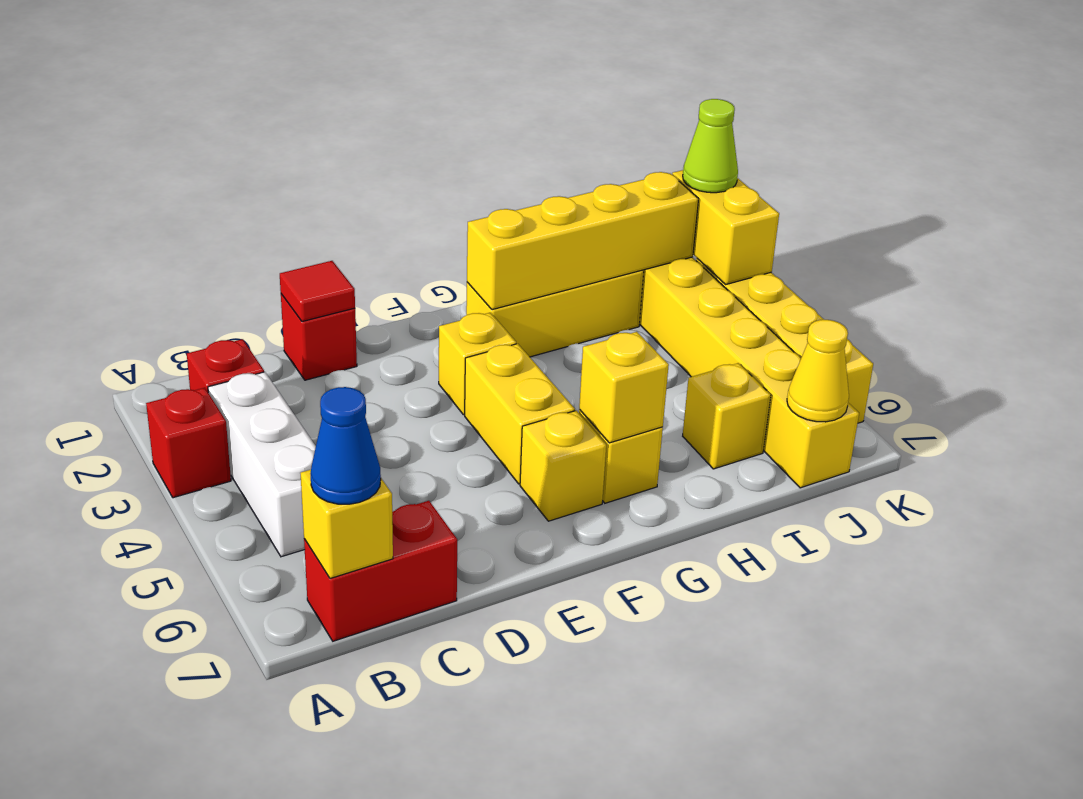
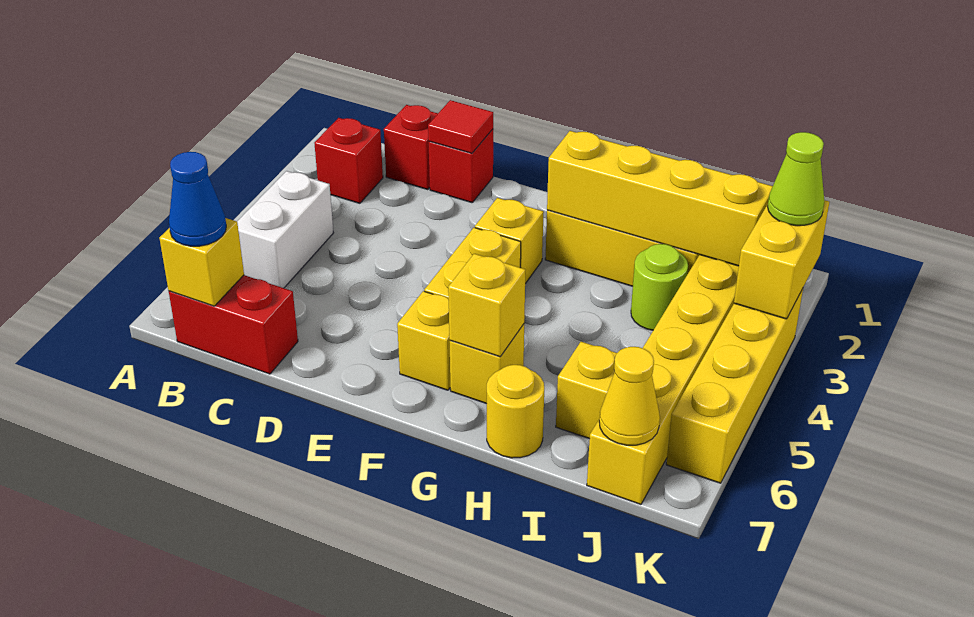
red 1x1 brick [146,388,231,498] -> red 1x1 brick moved to [384,105,438,189]
white 1x3 brick [208,372,316,557] -> white 1x2 brick [237,171,333,288]
none -> yellow 1x1 round brick [487,365,544,458]
none -> lime 1x1 round brick [631,244,688,330]

